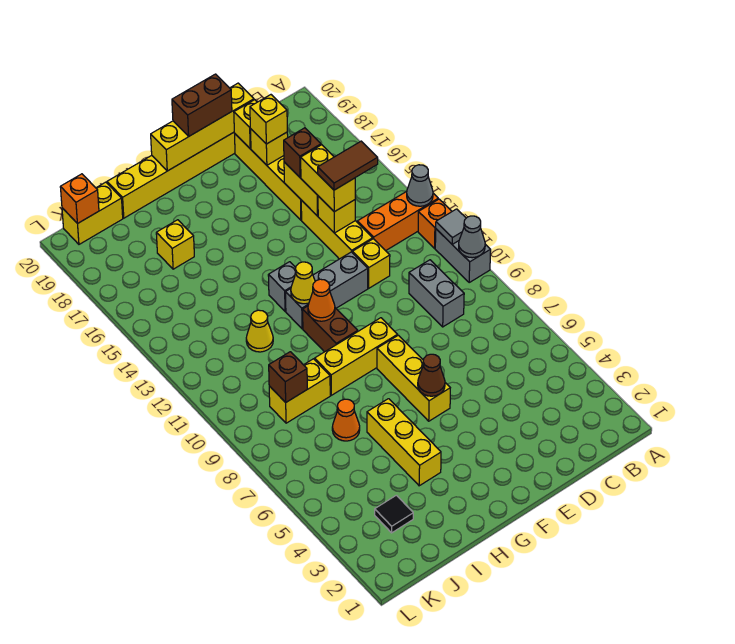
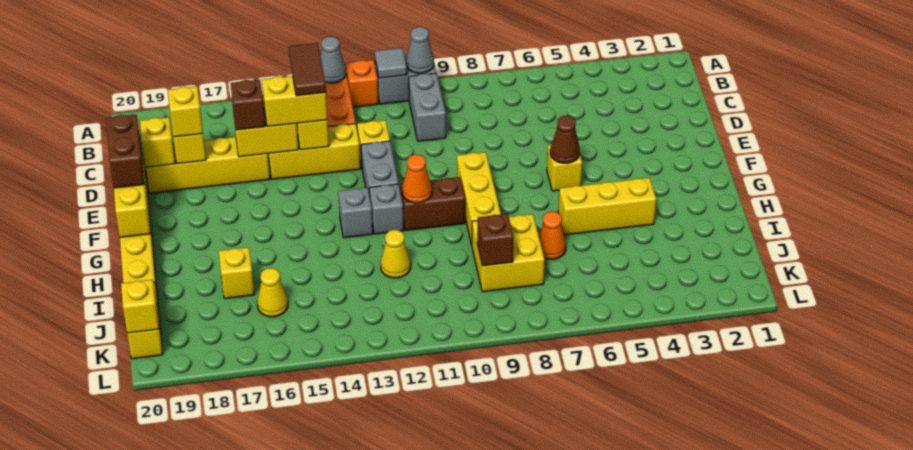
grey 1x2 brick [409,260,464,327] -> grey 1x2 brick turned to [409,73,446,141]
yellow 1x3 brick [377,335,450,421] -> yellow 1x1 brick [547,145,582,191]
yellow 1x1 cone [291,262,315,304] -> yellow 1x1 cone moved to [257,268,288,317]
yellow 1x2 brick [269,359,330,423] -> yellow 2x2 brick [472,214,545,292]
black 1x1 tile [375,495,413,533] -> none
orange 1x1 brick [60,174,99,224] -> yellow 1x1 brick [121,280,159,333]

